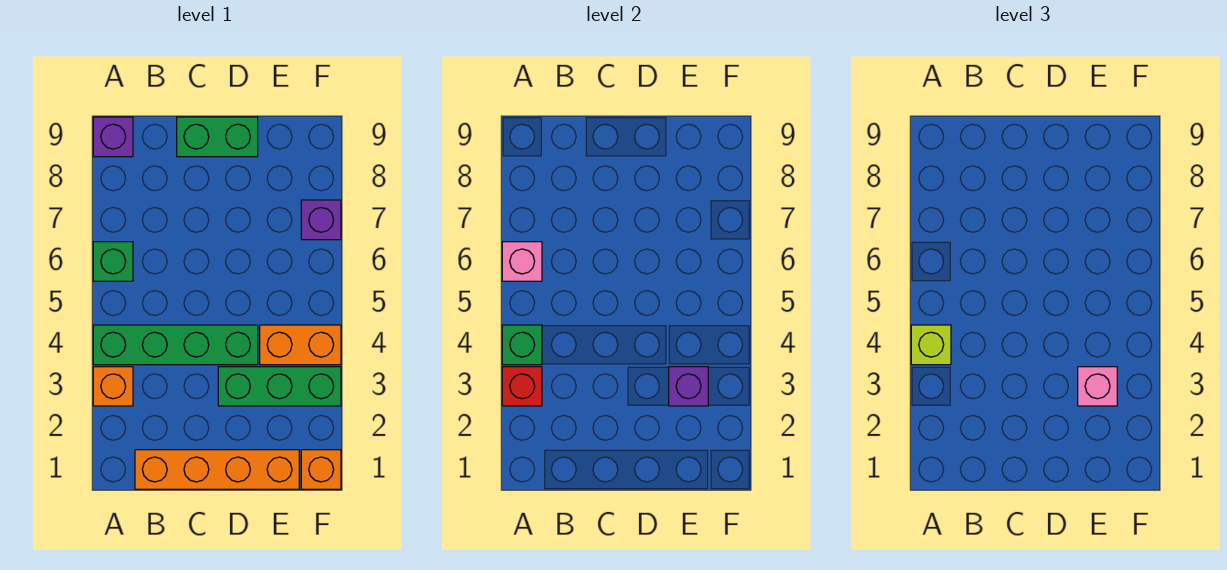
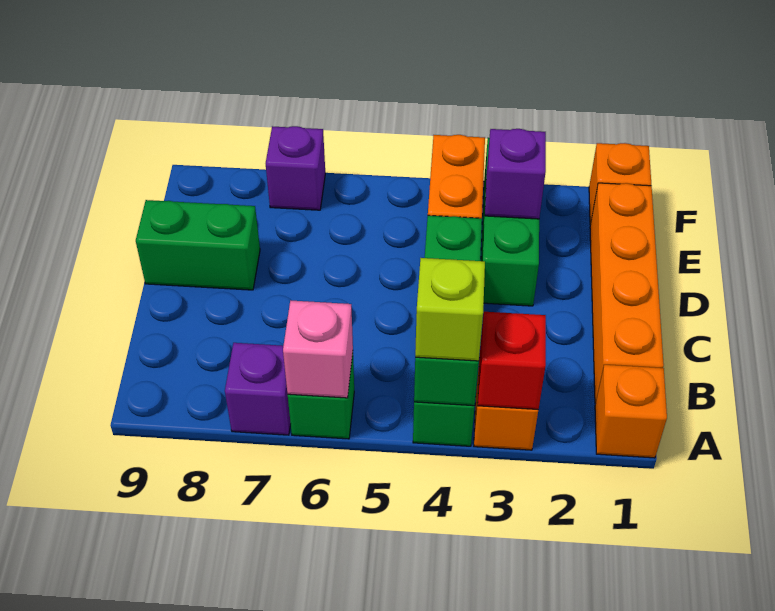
none -> orange 1x1 brick [595,365,667,458]
purple 1x1 brick [93,117,133,157] -> purple 1x1 brick moved to [225,343,291,435]
green 1x2 brick [177,117,258,157] -> green 1x2 brick turned to [136,200,260,290]
pink 1x1 brick [1078,367,1117,406] -> none

